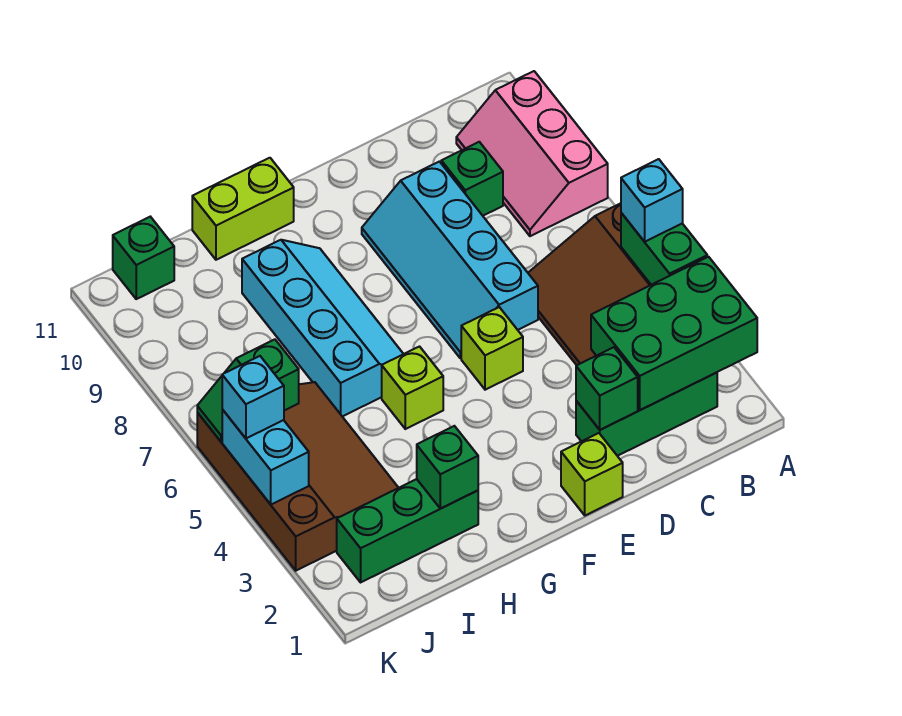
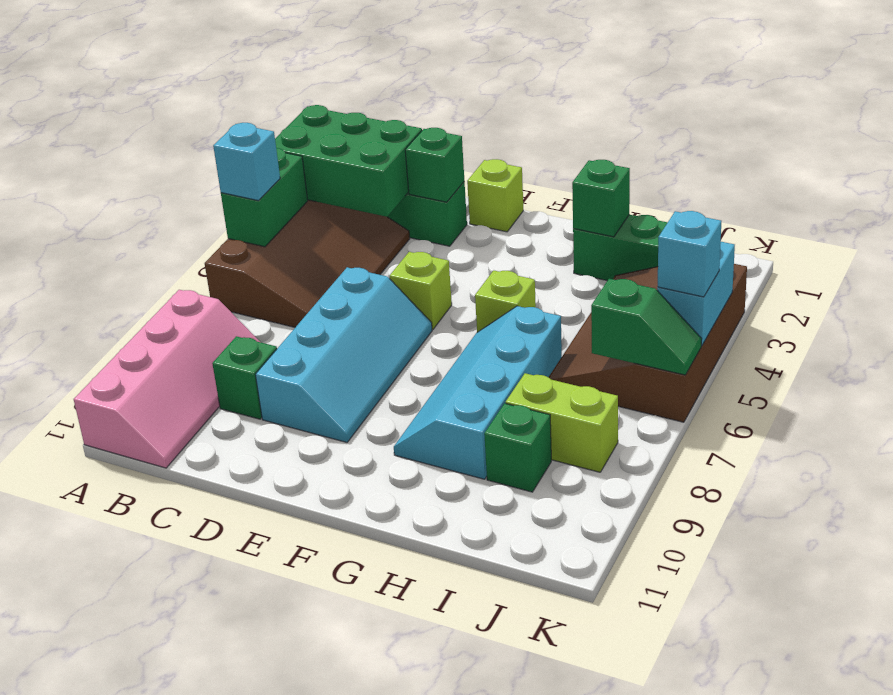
pink 2x3 slope [456,71,608,236] -> pink 2x4 slope [74,290,260,468]
lime 1x2 brick [192,158,294,260] -> lime 1x2 brick moved to [506,373,618,472]
green 1x1 brick [113,217,174,299] -> green 1x1 brick moved to [484,403,551,492]

